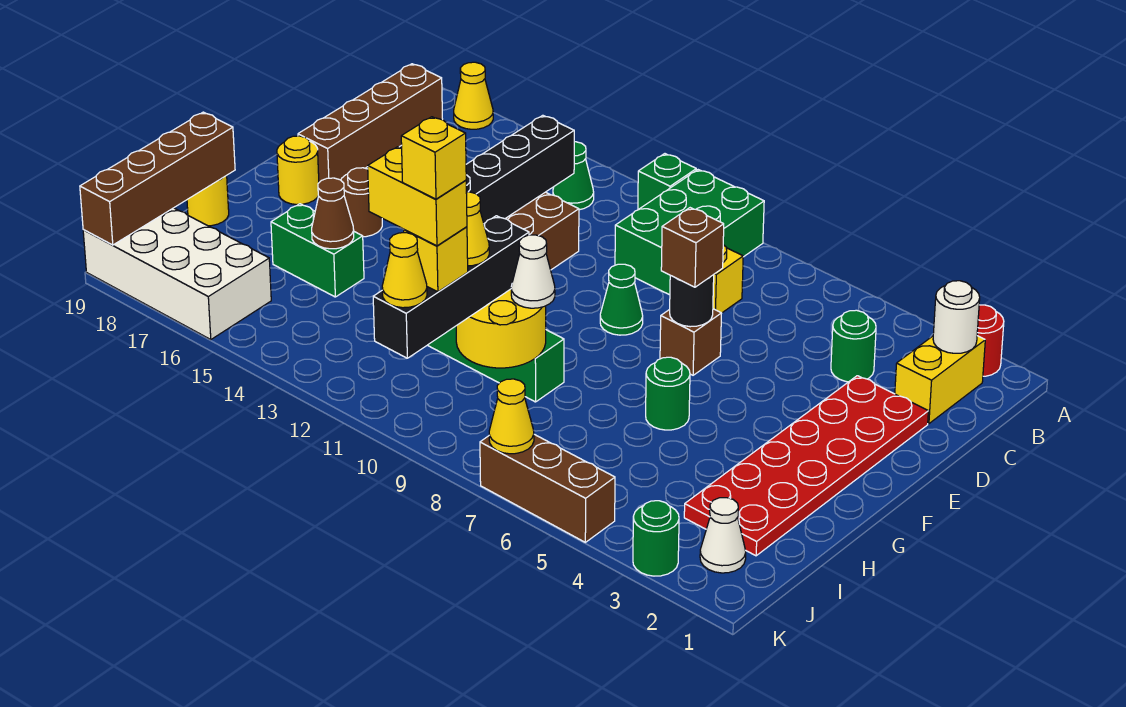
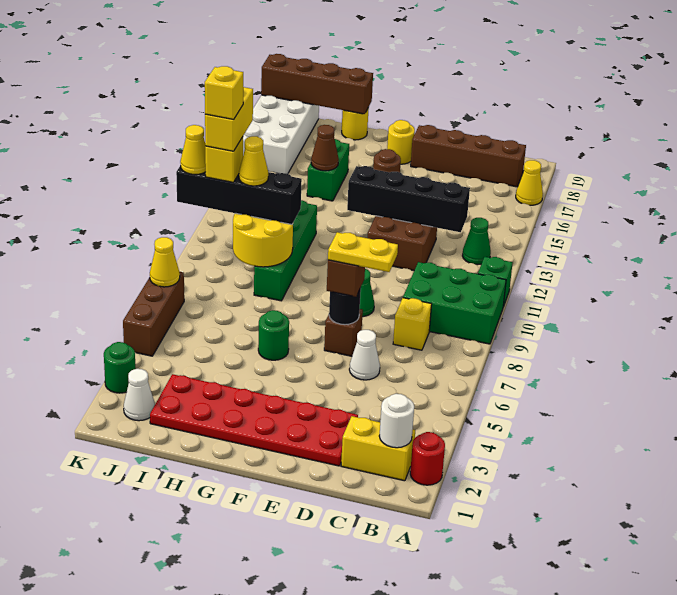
green 1x1 round brick [831,310,876,382] -> none
none -> yellow 1x2 plate [328,232,398,272]
white 1x1 cone [511,235,555,308] -> white 1x1 cone moved to [349,330,380,380]

